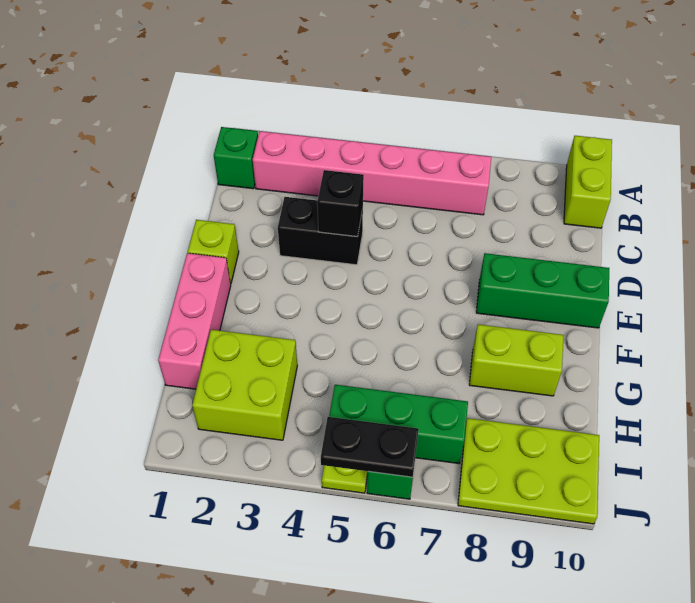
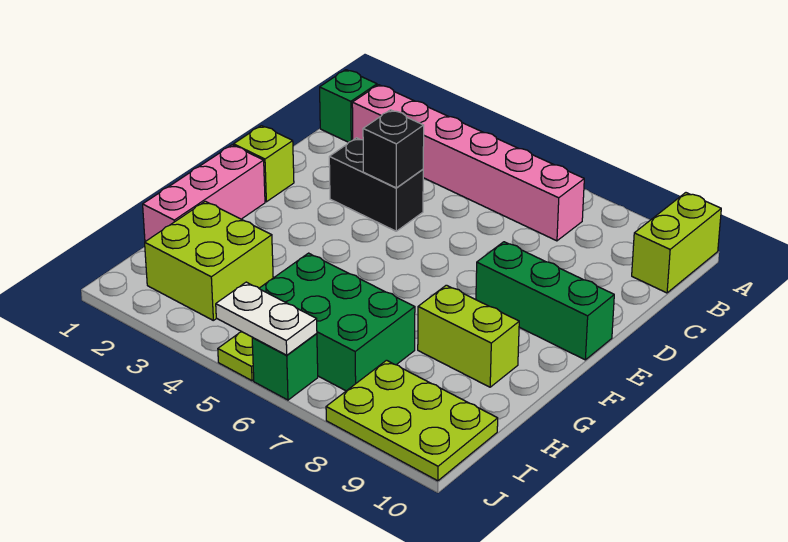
green 1x3 brick [329,385,468,464] -> green 2x3 brick [259,253,415,391]
black 1x2 plate [321,417,419,477] -> white 1x2 plate [216,282,317,355]

